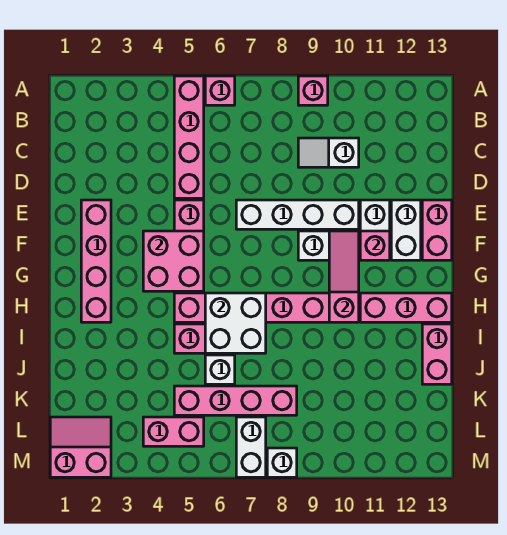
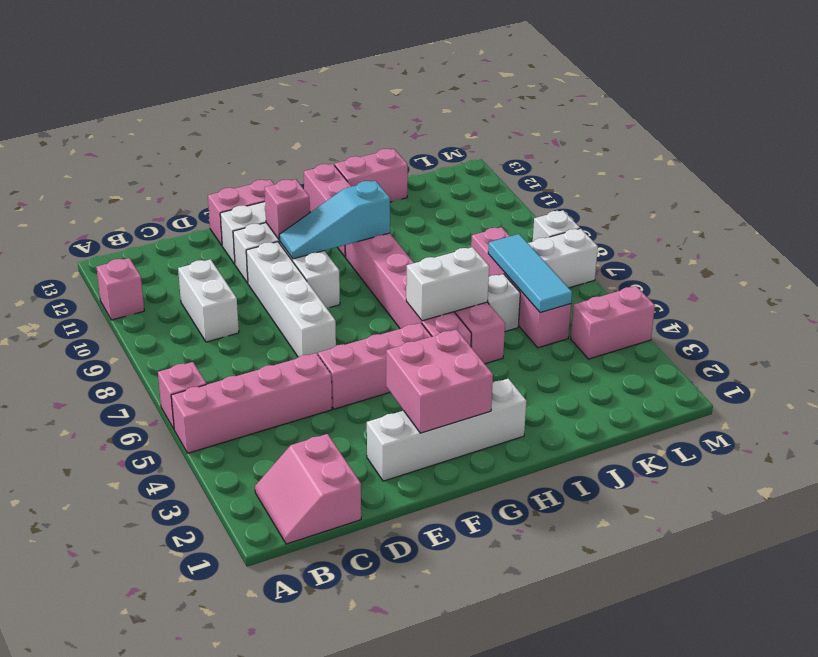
pink 1x1 brick [298,76,328,105] -> pink 1x1 brick moved to [96,258,144,320]
white 1x2 slope [298,138,359,167] -> white 1x2 brick [178,259,239,342]
pink 1x4 brick [81,200,111,322] -> white 1x4 brick [367,379,526,481]
pink 2x2 brick [143,231,204,291] -> pink 2x2 brick moved to [386,330,493,433]
pink 1x3 slope [329,231,359,322] -> cyan 1x3 slope [279,181,390,259]
white 2x2 brick [205,293,266,353] -> white 1x2 brick [406,247,489,321]
none -> cyan 1x3 tile [488,234,572,313]
pink 2x2 slope [50,417,111,477] -> pink 2x2 slope moved to [255,434,361,544]
pink 1x2 brick [143,417,204,446] -> pink 1x2 brick turned to [571,286,655,359]

